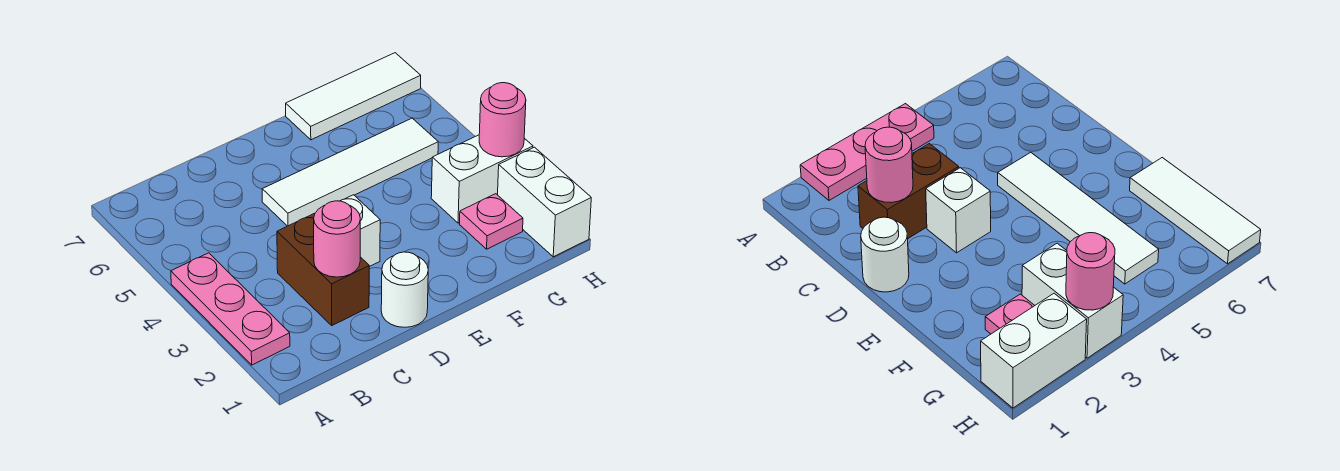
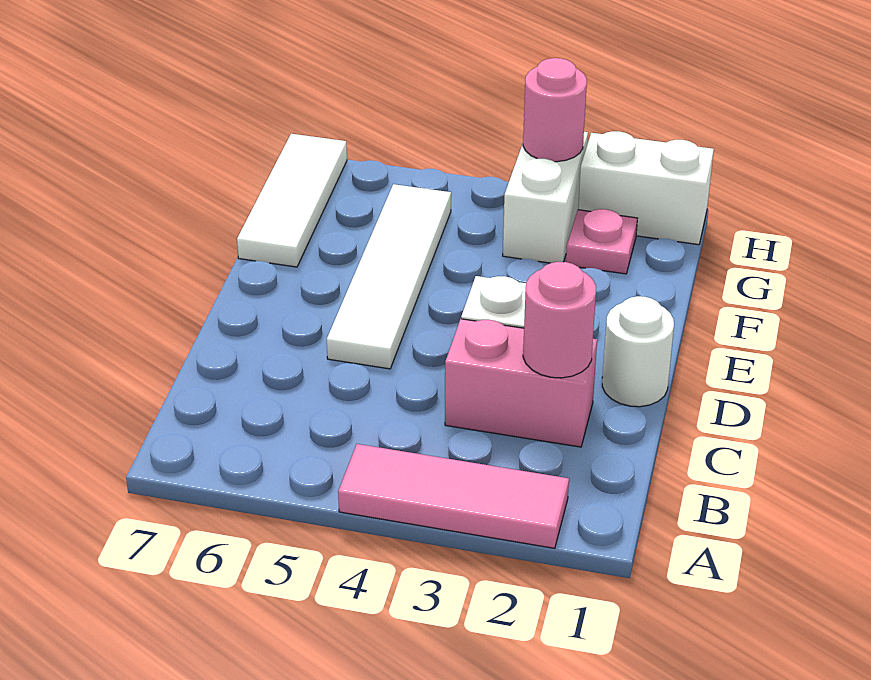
pink 1x3 plate [171,253,290,365] -> pink 1x3 tile [338,444,569,548]
brown 1x2 brick [277,214,369,325] -> pink 1x2 brick [445,319,597,447]

